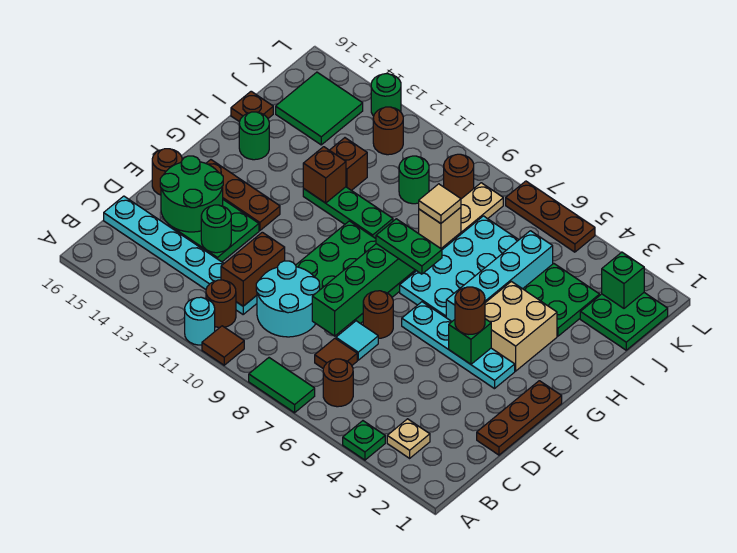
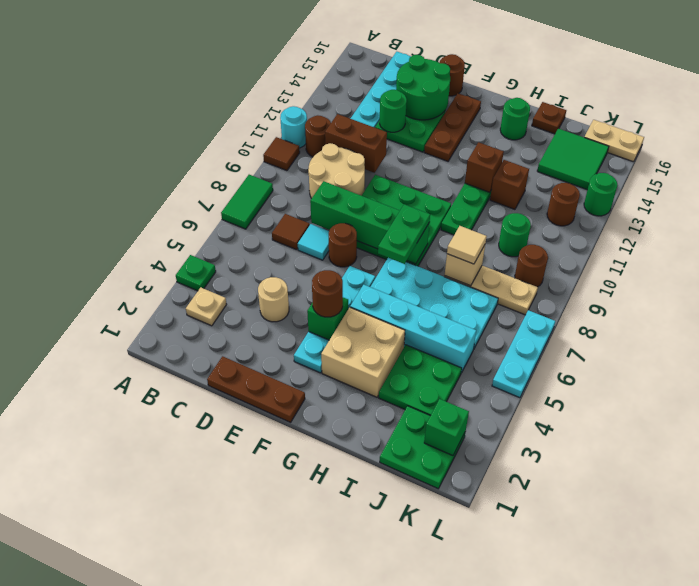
brown 1x1 round brick [323,359,353,407] -> none
cyan 2x2 round brick [256,261,320,337] -> tan 2x2 round brick [308,143,365,199]
none -> tan 1x1 round brick [258,277,289,322]
none -> tan 1x2 plate [584,120,644,162]
brown 1x3 plate [506,181,595,252] -> cyan 1x3 plate [492,310,555,398]

